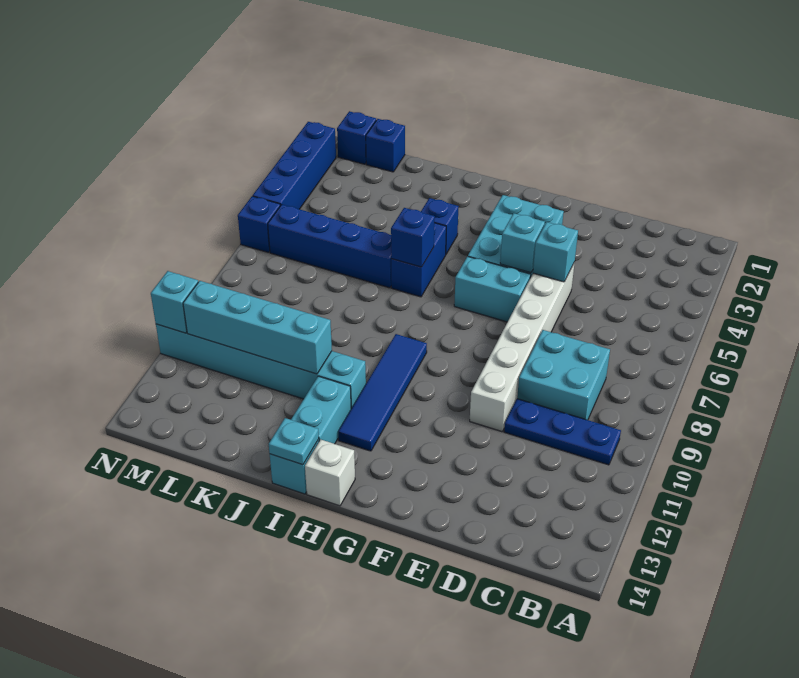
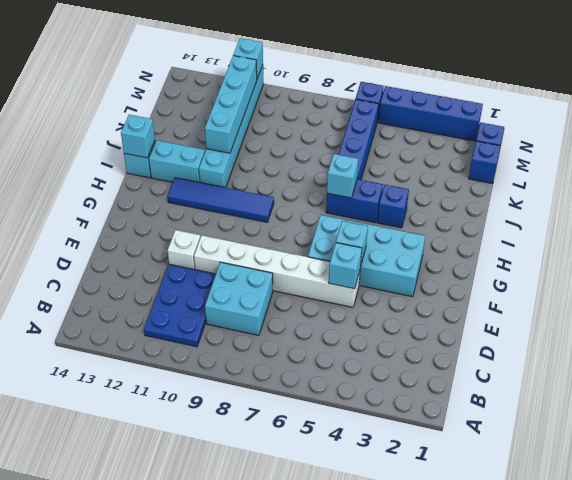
blue 1x3 plate [504,399,621,465] -> blue 2x3 plate [144,264,216,347]
white 1x1 brick [305,440,355,506] -> white 1x1 brick moved to [168,230,200,269]
blue 1x1 brick [391,208,435,267] -> cyan 1x1 brick [327,154,358,198]
cyan 1x1 plate [269,418,319,465] -> cyan 1x1 brick [121,115,155,158]

